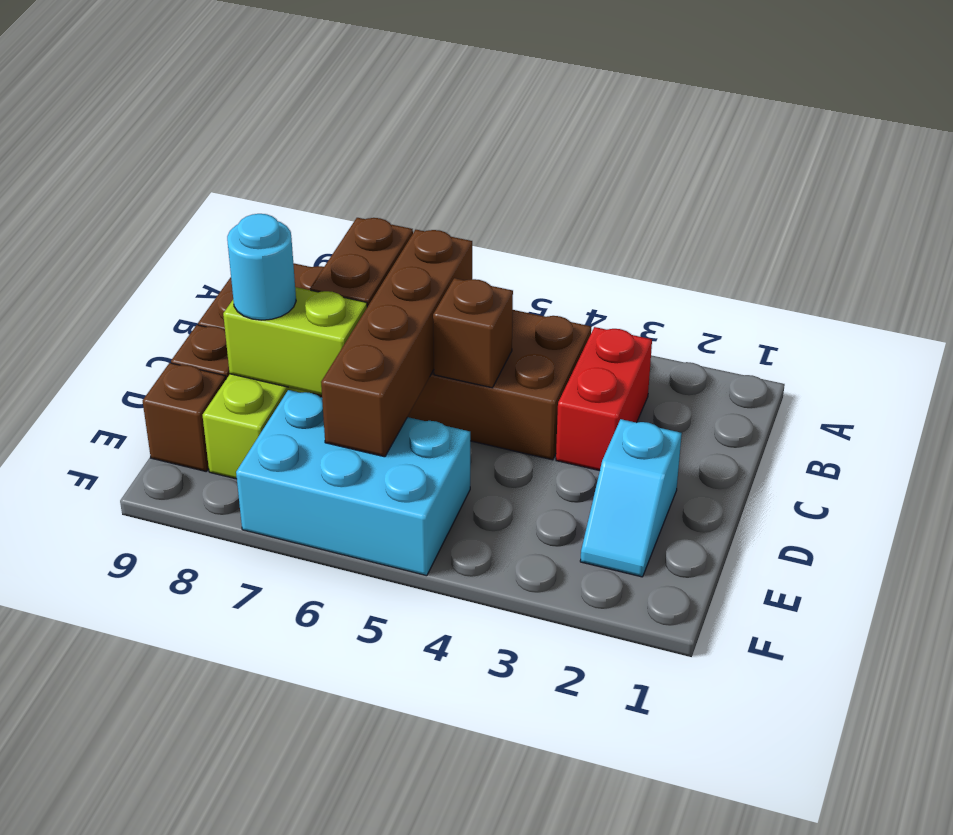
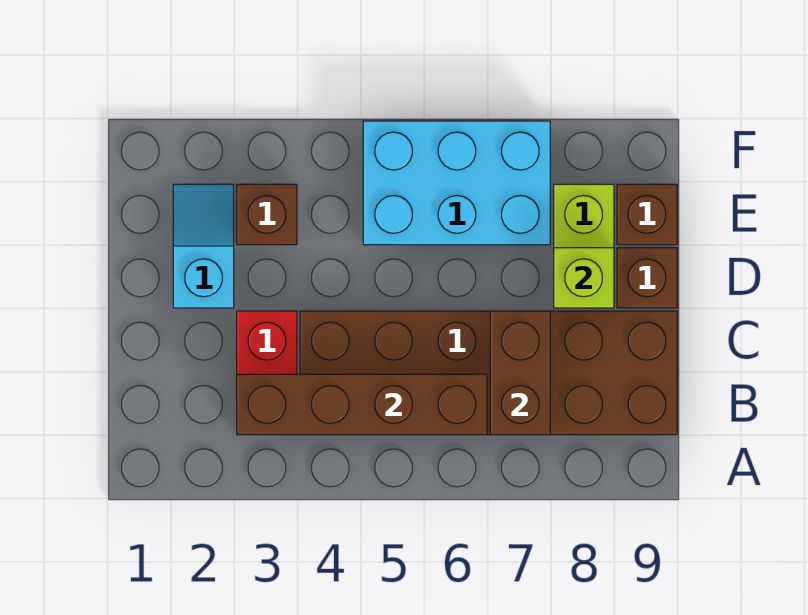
brown 1x4 brick [321,230,472,457] -> brown 1x4 brick turned to [237,374,487,435]
brown 1x1 brick [433,278,513,388] -> brown 1x1 brick moved to [237,184,297,245]
lime 1x2 brick [223,287,367,395] -> lime 1x1 brick [554,248,614,308]
cyan 1x1 round brick [227,214,296,320] -> none

